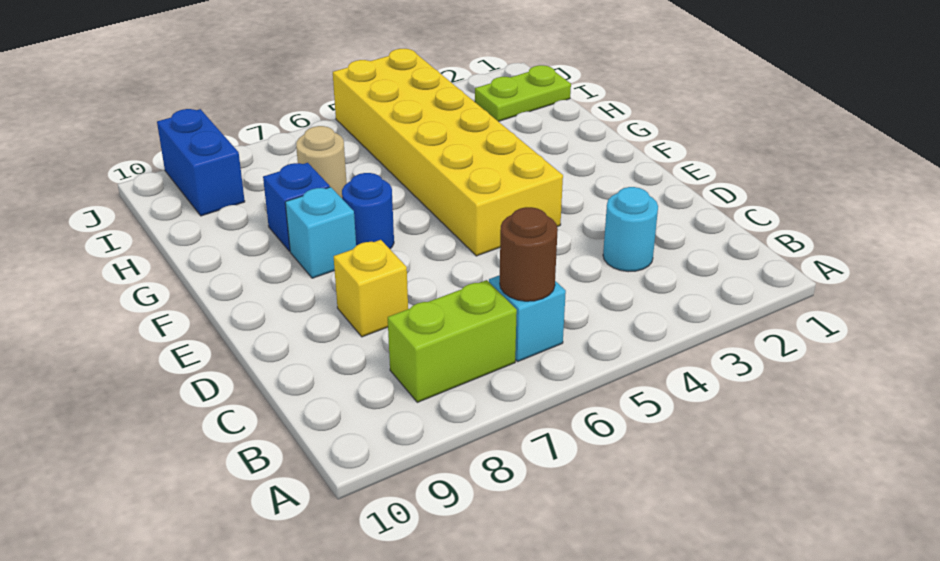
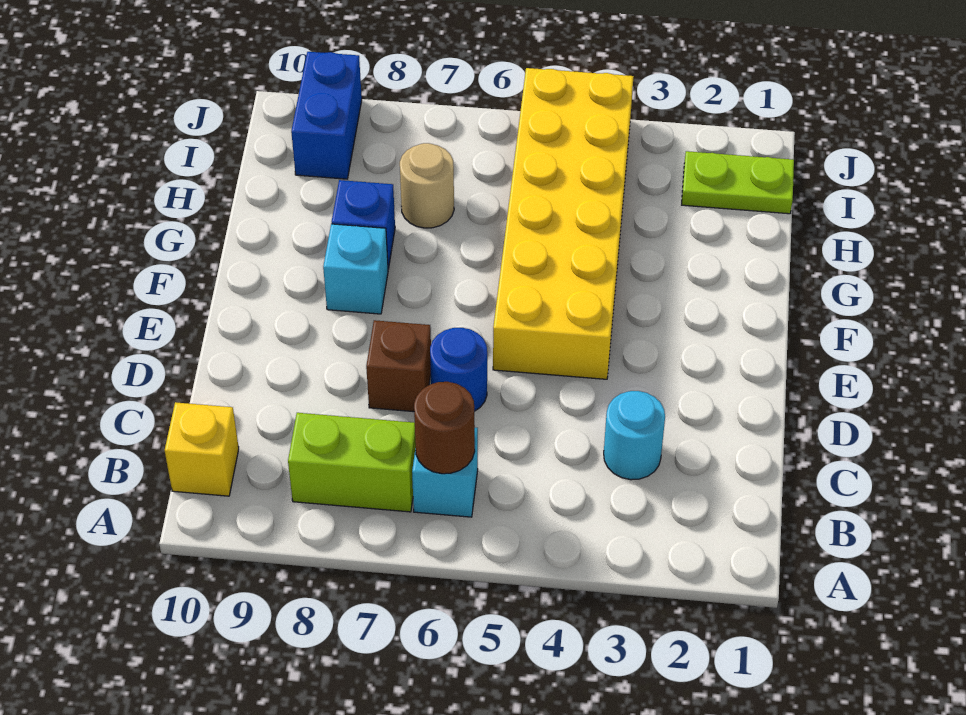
none -> brown 1x1 brick [366,320,431,412]
yellow 1x1 brick [334,240,408,337] -> yellow 1x1 brick moved to [165,402,239,496]
blue 1x1 round brick [342,173,394,249] -> blue 1x1 round brick moved to [430,328,487,411]

